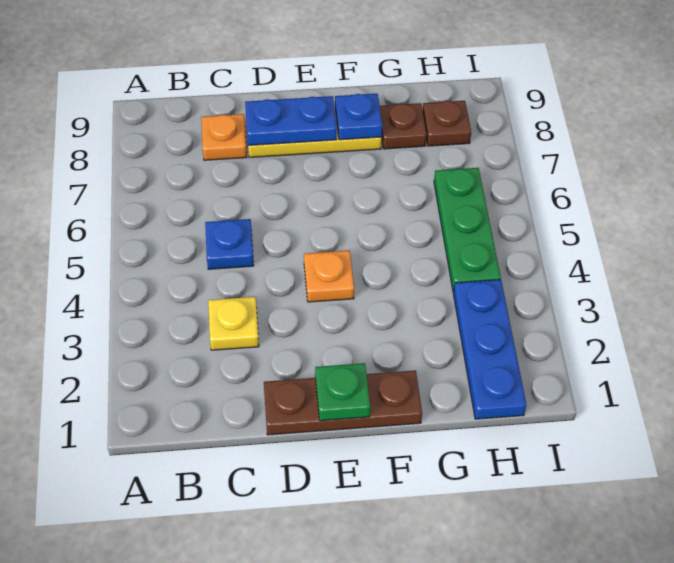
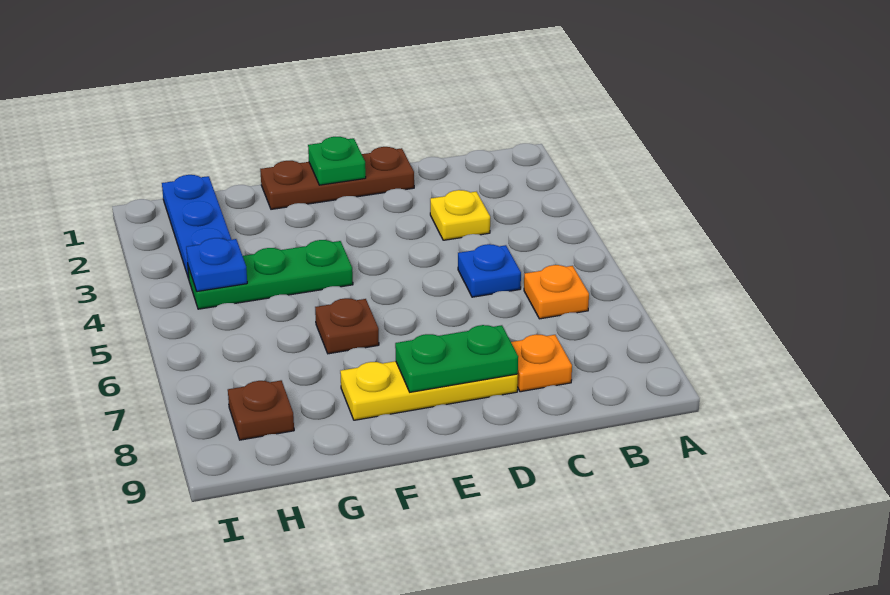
blue 1x2 plate [245,96,337,145] -> green 1x2 plate [395,325,518,392]
orange 1x1 plate [304,251,354,302] -> orange 1x1 plate moved to [524,265,589,319]
blue 1x1 plate [335,94,382,140] -> blue 1x1 plate moved to [186,238,247,291]
brown 1x1 plate [380,103,427,149] -> brown 1x1 plate moved to [315,298,379,354]
green 1x3 plate [434,168,501,292] -> green 1x3 plate turned to [188,240,353,309]

